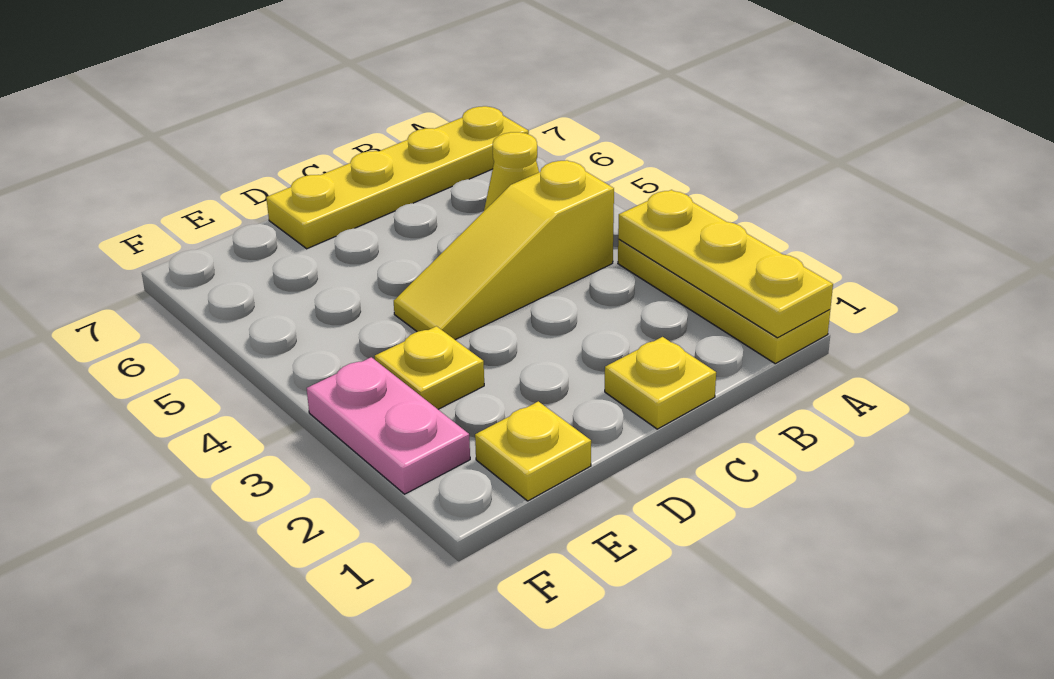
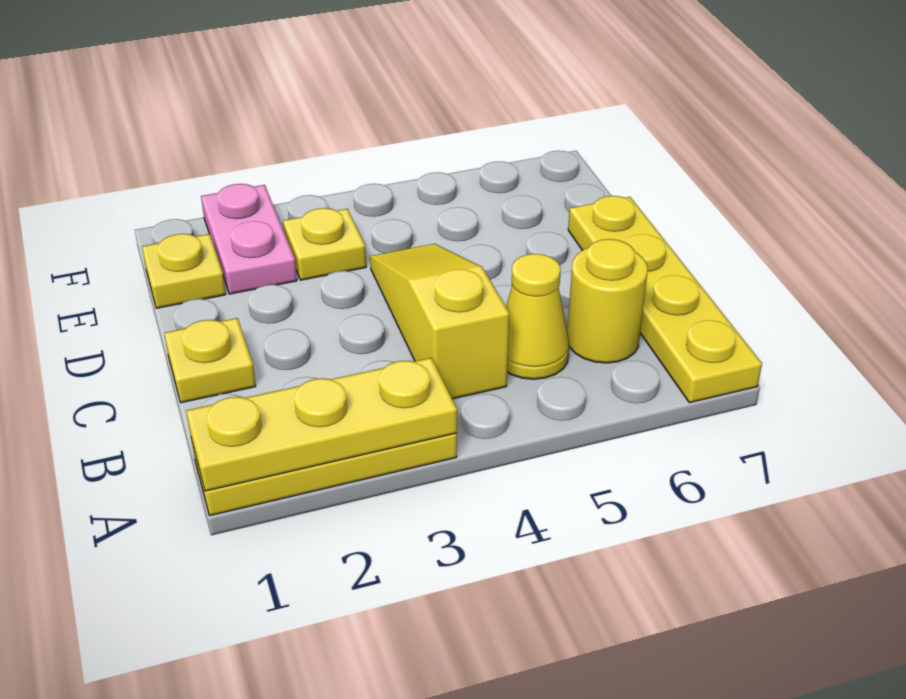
none -> yellow 1x1 round brick [567,239,648,363]
pink 1x2 plate [307,357,470,494] -> pink 1x2 plate turned to [201,184,297,294]

